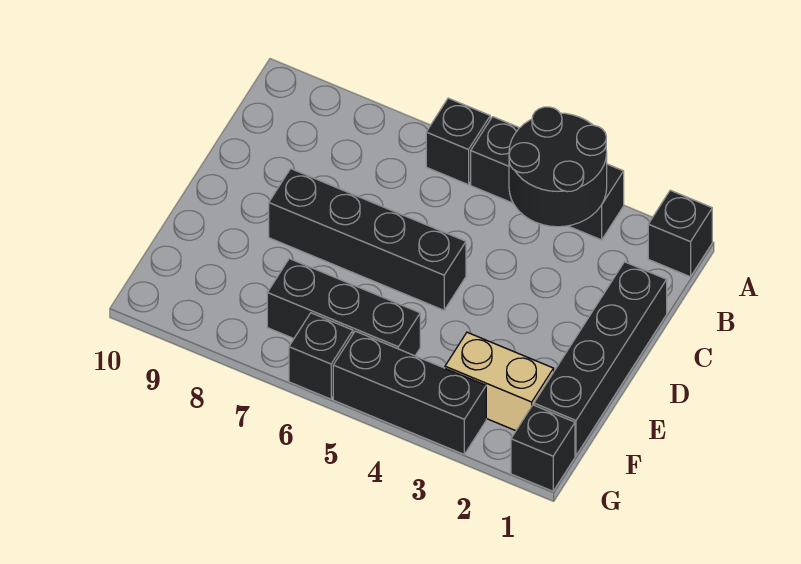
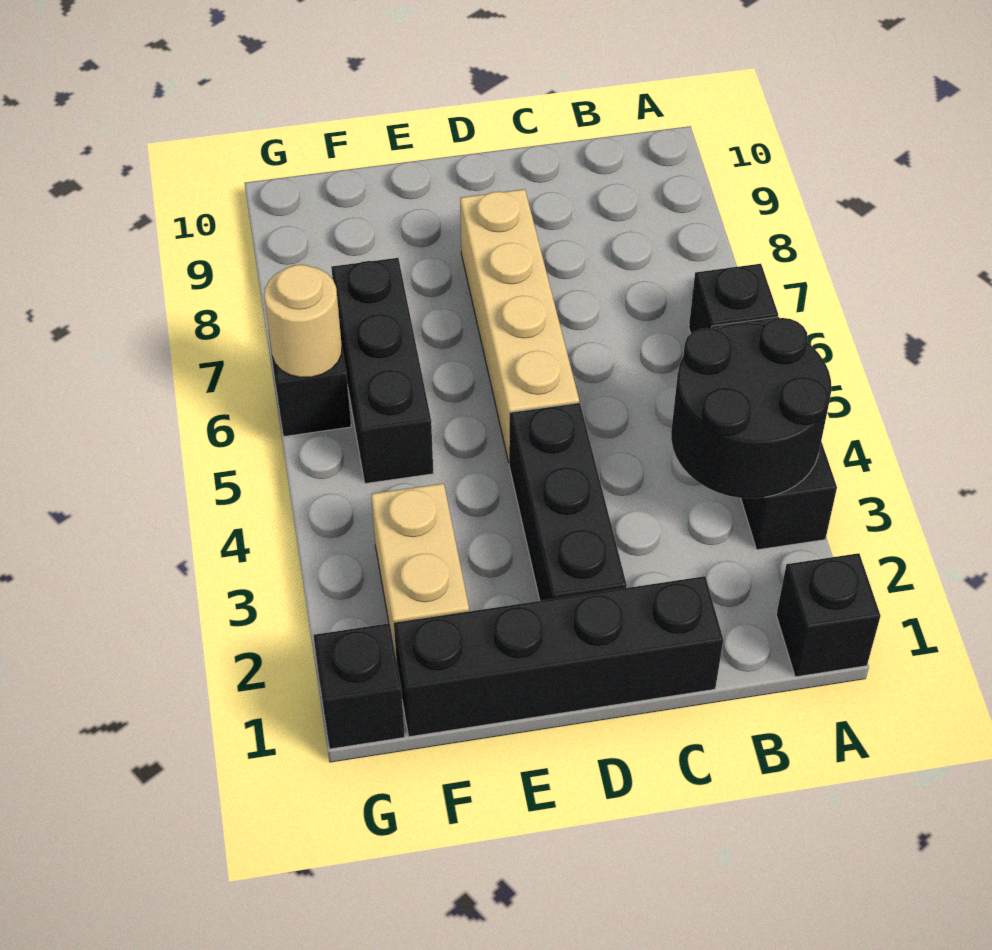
black 1x4 brick [269,169,466,310] -> tan 1x4 brick [460,189,579,462]
black 1x3 brick [333,331,486,454] -> black 1x3 brick moved to [509,403,627,601]
none -> tan 1x1 round brick [264,265,342,378]

